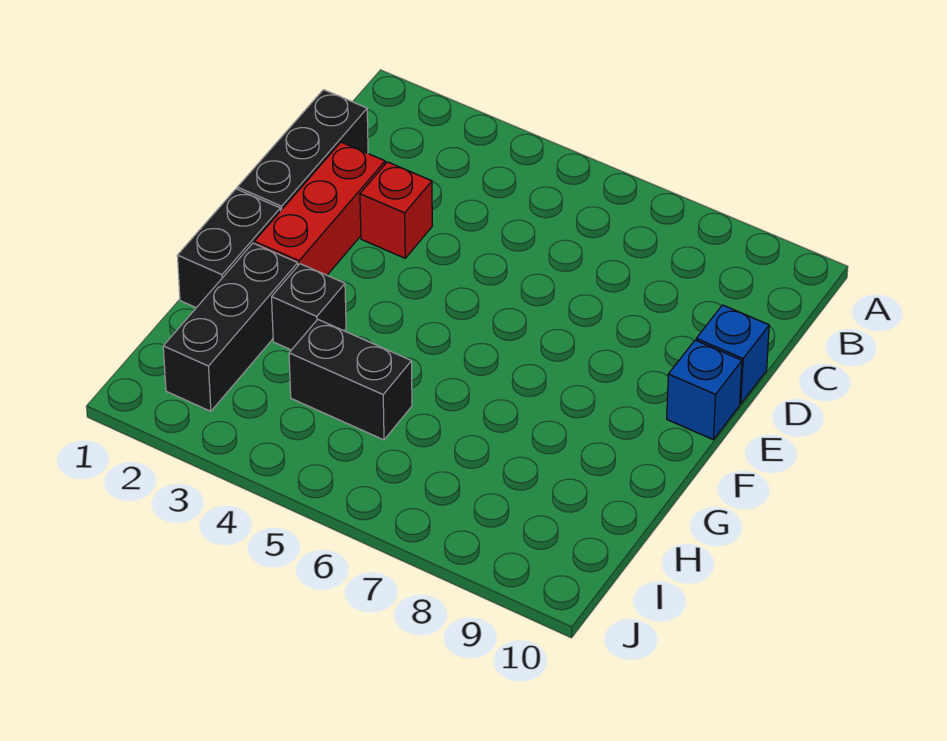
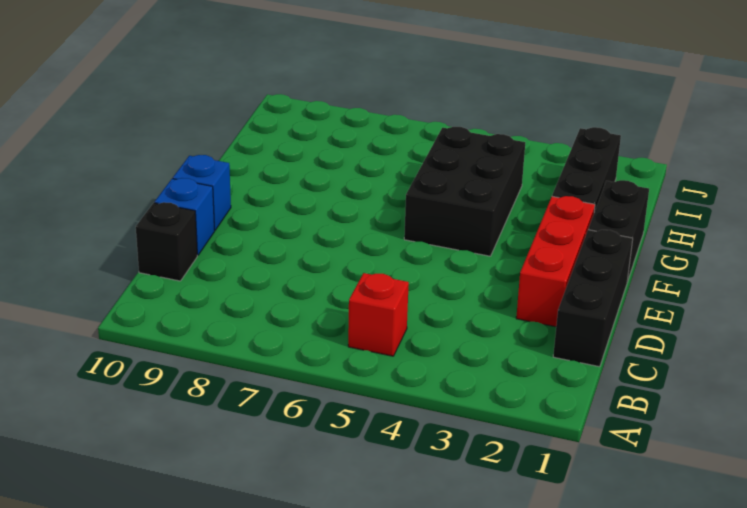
red 1x1 brick [360,162,432,258] -> red 1x1 brick moved to [348,273,409,356]
black 1x1 brick [272,264,346,350] -> black 1x1 brick moved to [136,202,197,281]
black 1x2 brick [289,319,412,440] -> black 2x3 brick [404,127,525,256]

